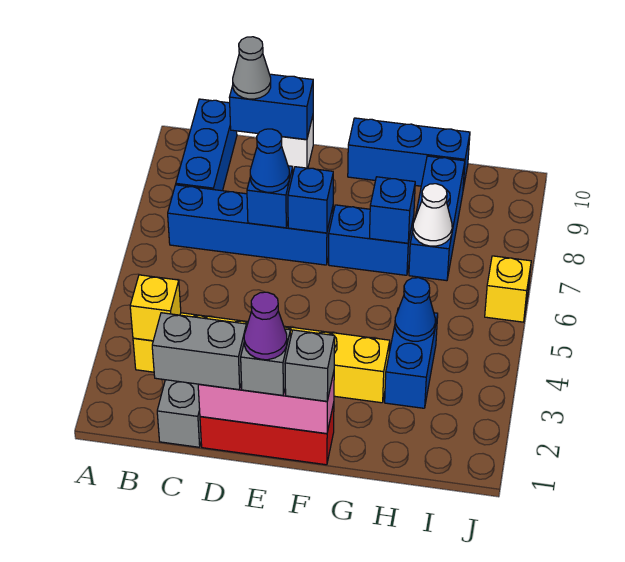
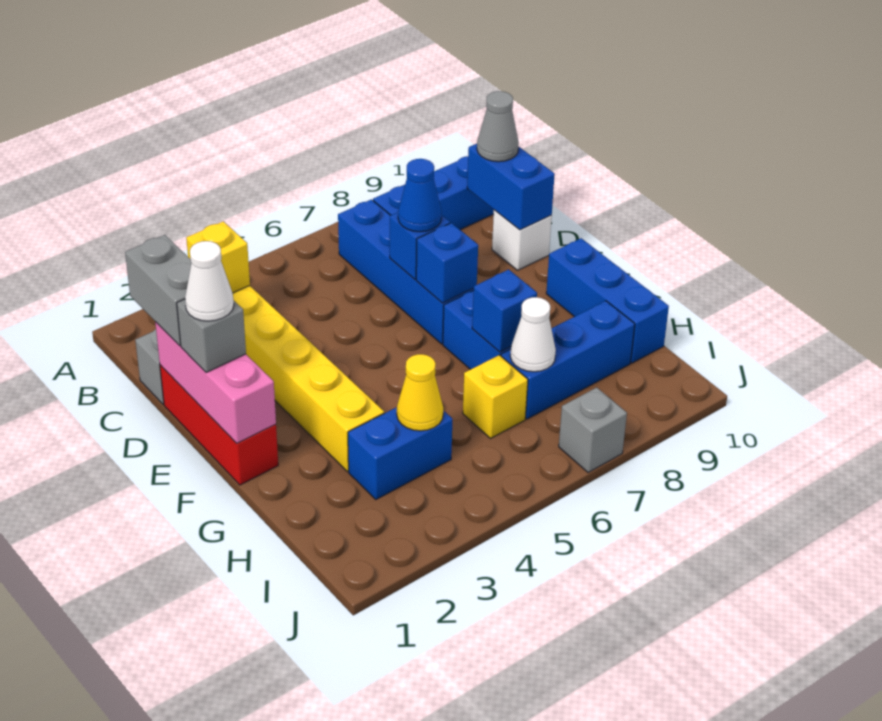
purple 1x1 cone [244,292,287,360] -> white 1x1 cone [185,241,234,321]
grey 1x1 brick [285,330,335,401] -> grey 1x1 brick moved to [559,387,627,473]
blue 1x1 cone [395,278,435,341] -> yellow 1x1 cone [397,354,443,431]
yellow 1x1 brick [485,256,531,322] -> yellow 1x1 brick moved to [463,355,528,438]

